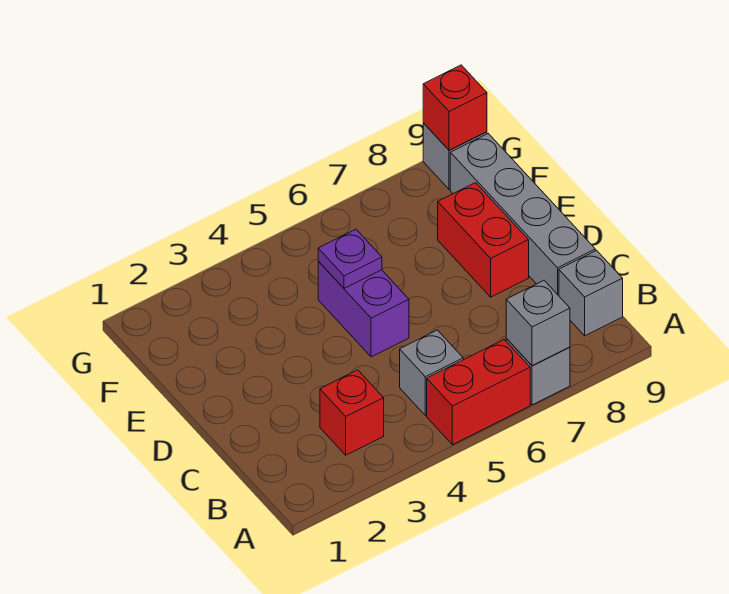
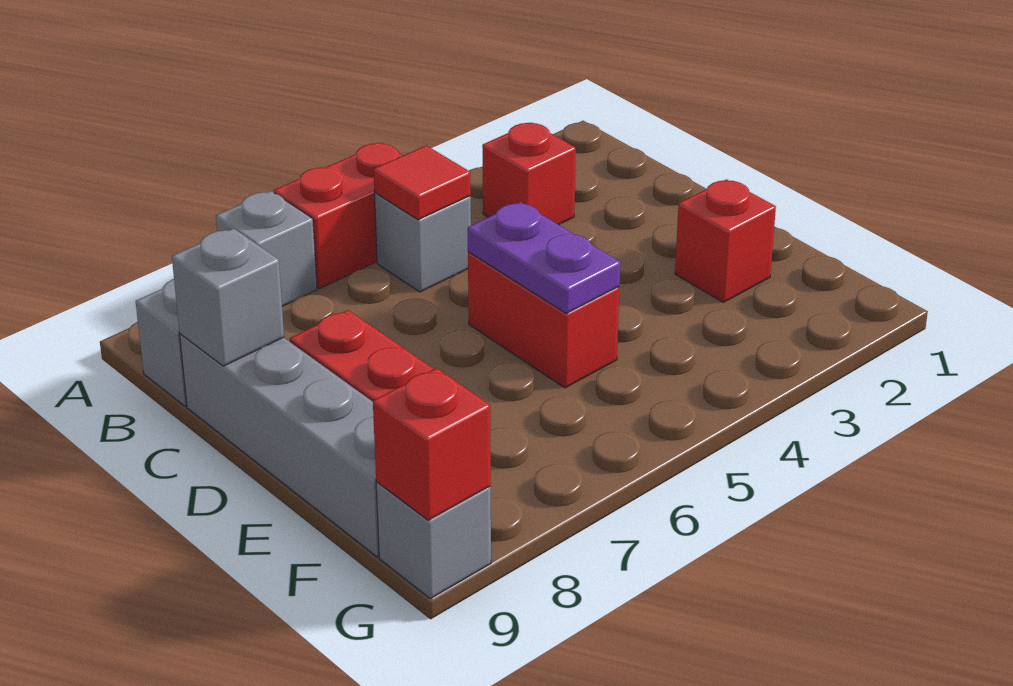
grey 1x1 brick [506,281,570,366] -> grey 1x1 brick moved to [172,229,284,366]
none -> red 1x1 tile [374,146,471,220]
purple 1x2 brick [318,261,409,357] -> red 1x2 brick [468,252,619,388]
none -> red 1x1 brick [675,179,776,302]
purple 1x1 plate [318,229,382,288] -> purple 1x2 plate [468,202,620,313]

